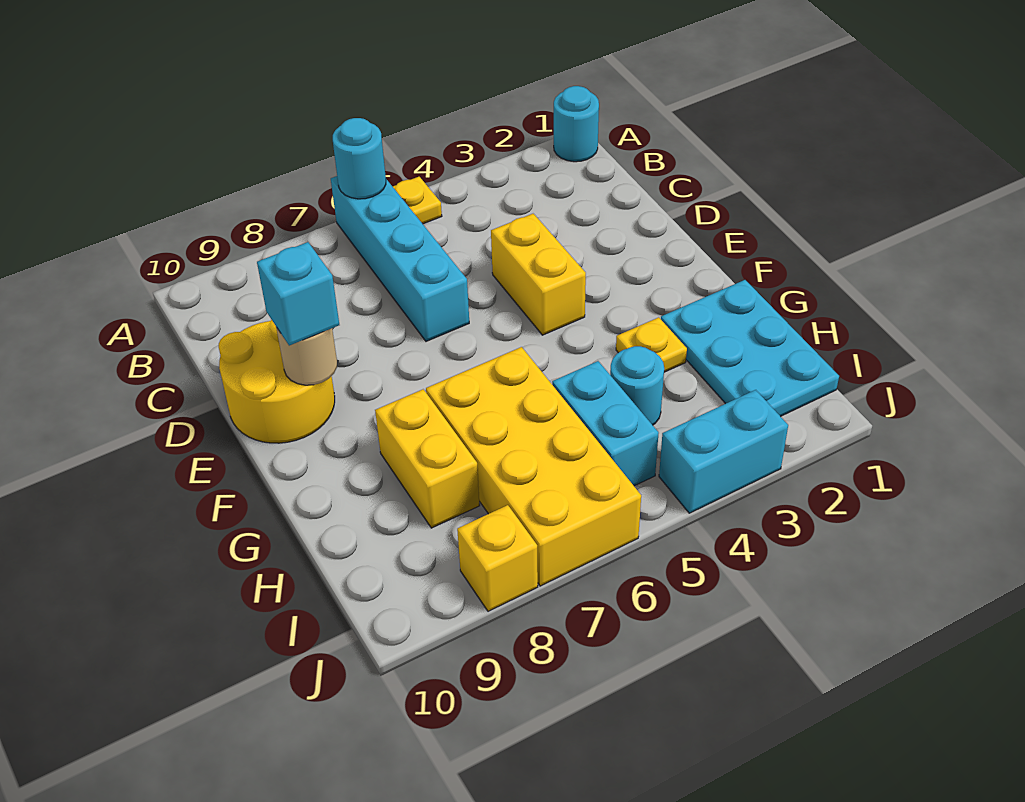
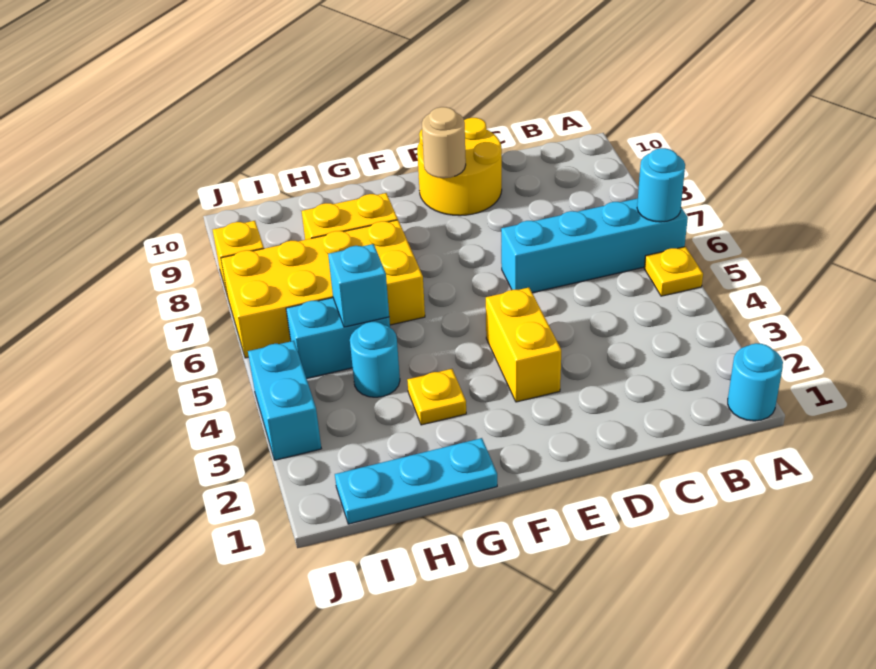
yellow 1x2 brick [491,214,586,335] -> yellow 1x2 brick turned to [486,288,561,402]
cyan 1x1 brick [257,242,339,346] -> cyan 1x1 brick moved to [328,244,389,327]
cyan 2x3 plate [661,280,839,417] -> cyan 1x3 plate [335,438,497,524]

